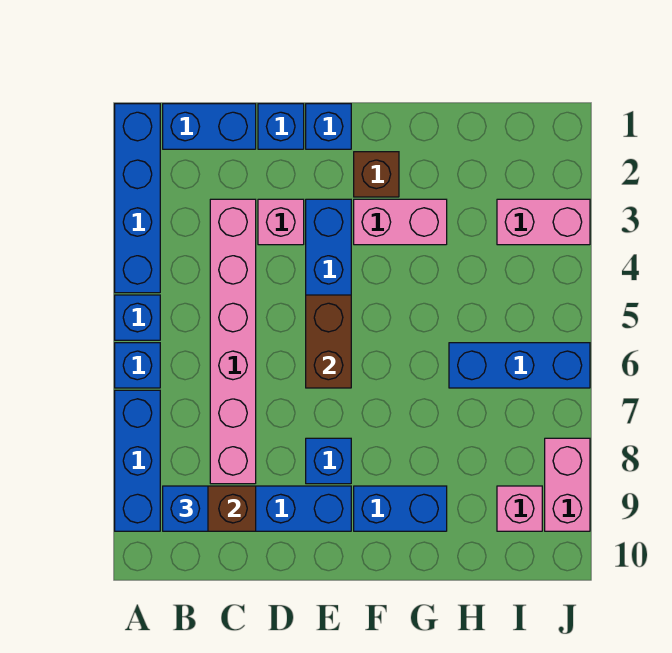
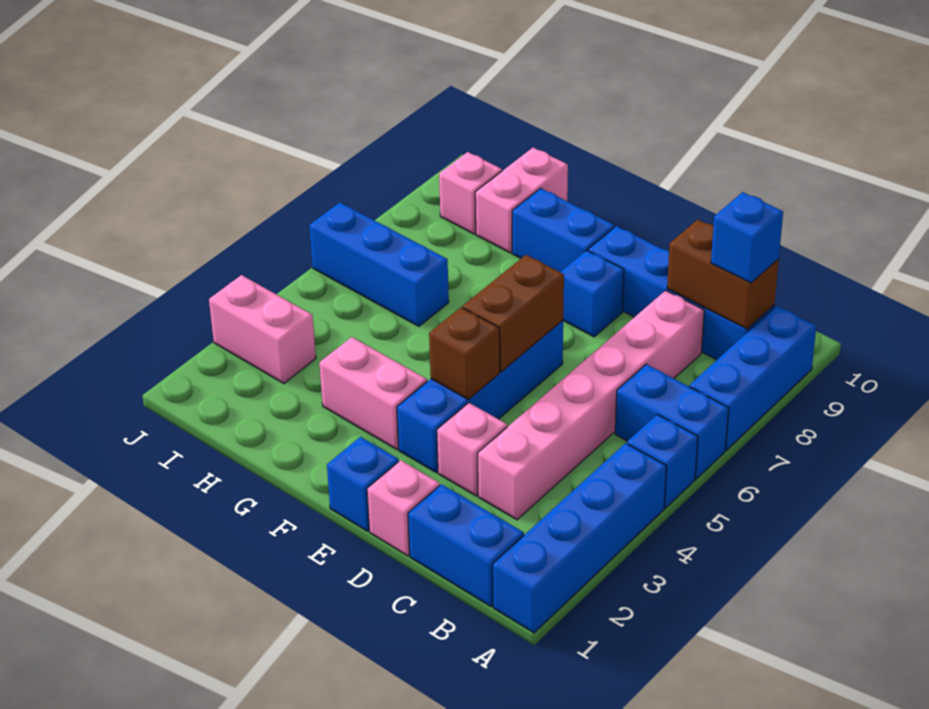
blue 1x1 brick [115,343,160,388] -> blue 1x2 brick [615,364,729,479]
blue 1x1 brick [258,104,304,149] -> pink 1x1 brick [367,460,440,556]
brown 1x1 brick [354,152,399,197] -> brown 1x1 brick moved to [429,307,500,399]
pink 1x2 brick [545,438,590,531] -> pink 1x2 brick moved to [475,148,568,253]

